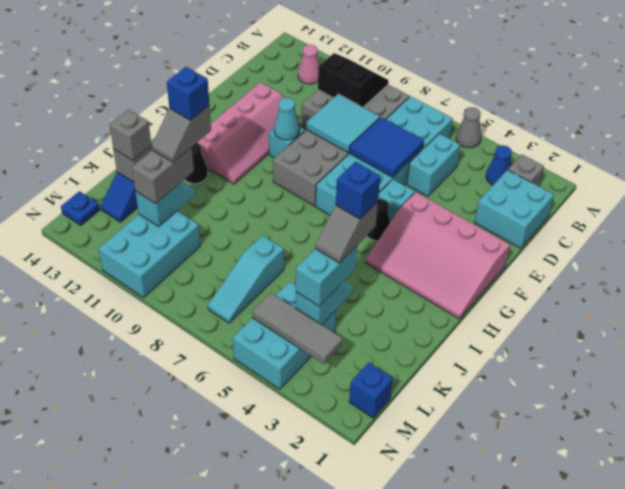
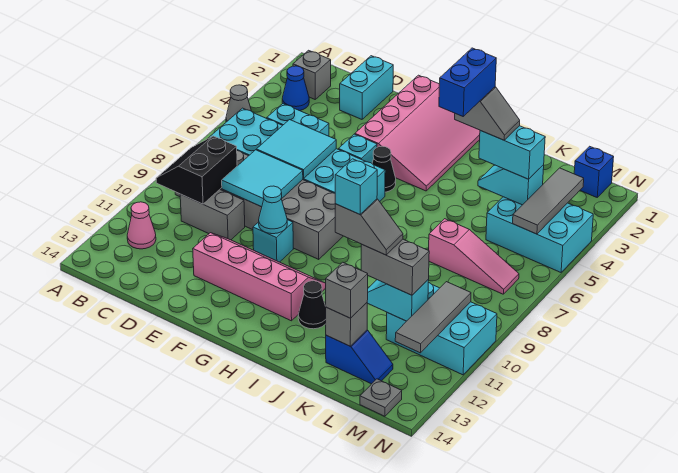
cyan 2x2 brick [475,170,554,248] -> cyan 1x2 brick [340,56,393,119]
blue 2x2 tile [349,117,424,177] -> cyan 2x2 tile [256,120,336,179]
blue 1x1 brick [336,162,380,219] -> blue 1x2 brick [439,48,496,116]
blue 1x1 brick [167,67,209,120] -> cyan 1x1 brick [335,159,377,214]
cyan 1x3 slope [208,235,284,323] -> pink 1x3 slope [429,219,519,294]
none -> grey 1x3 tile [395,282,471,353]
blue 1x1 plate [61,191,99,225] -> grey 1x1 plate [360,379,402,416]

